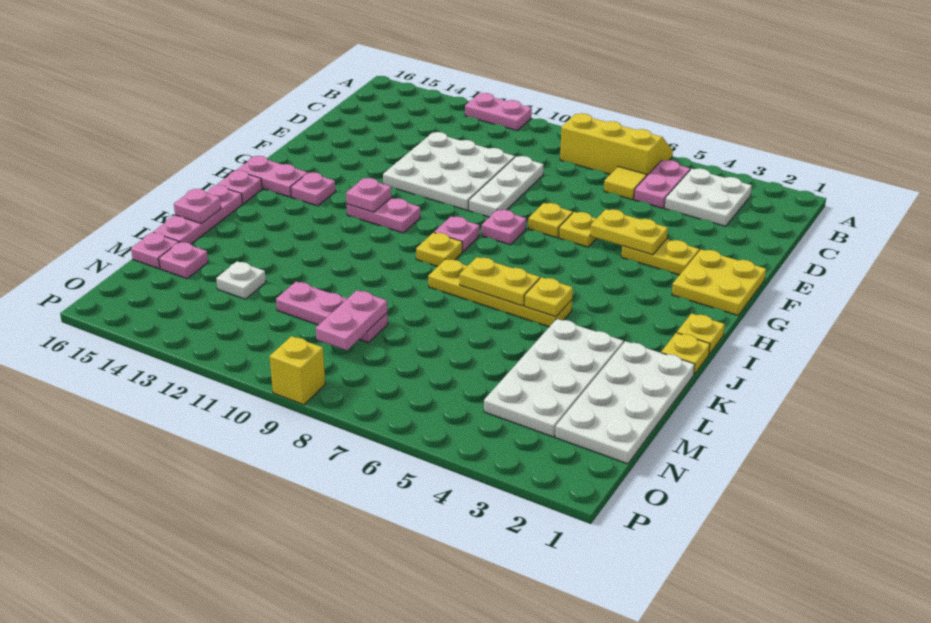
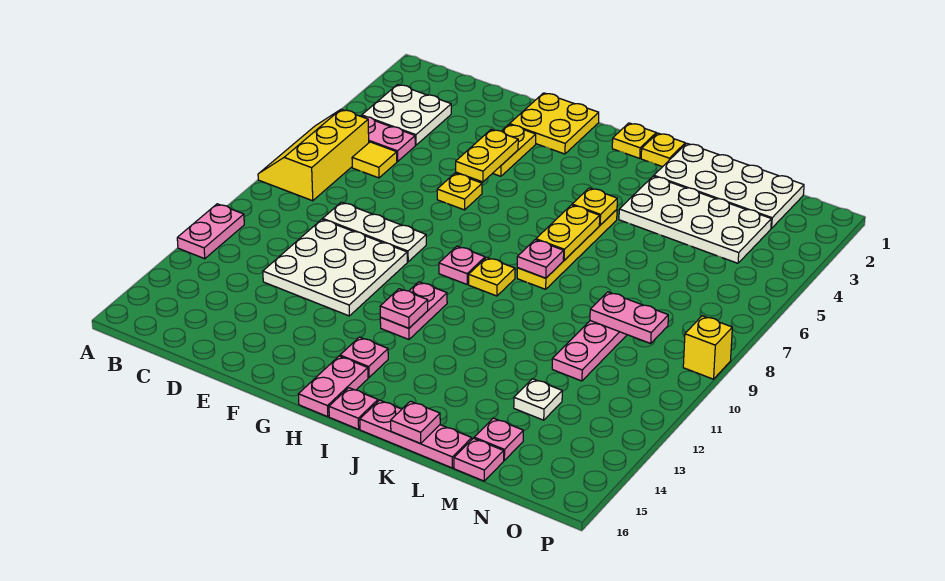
yellow 1x1 plate [528,203,573,238] -> none
pink 1x1 plate [482,210,526,245] -> pink 1x1 plate moved to [517,240,564,278]

